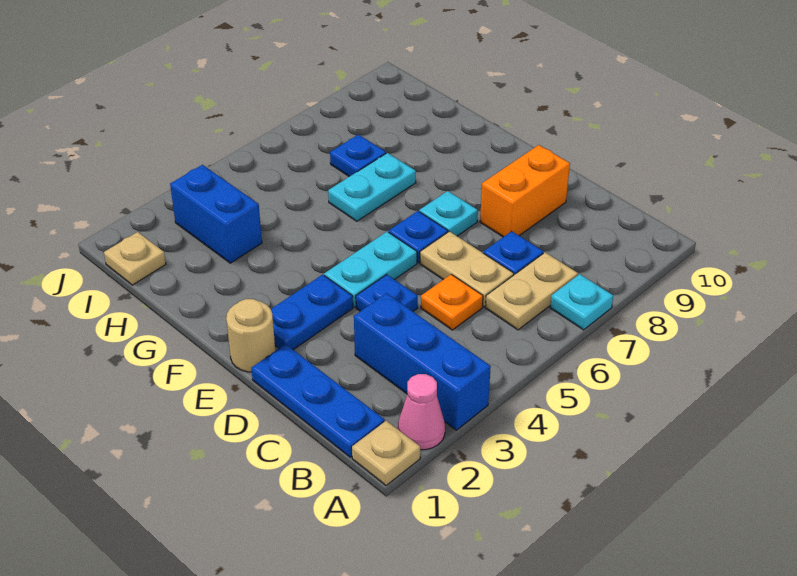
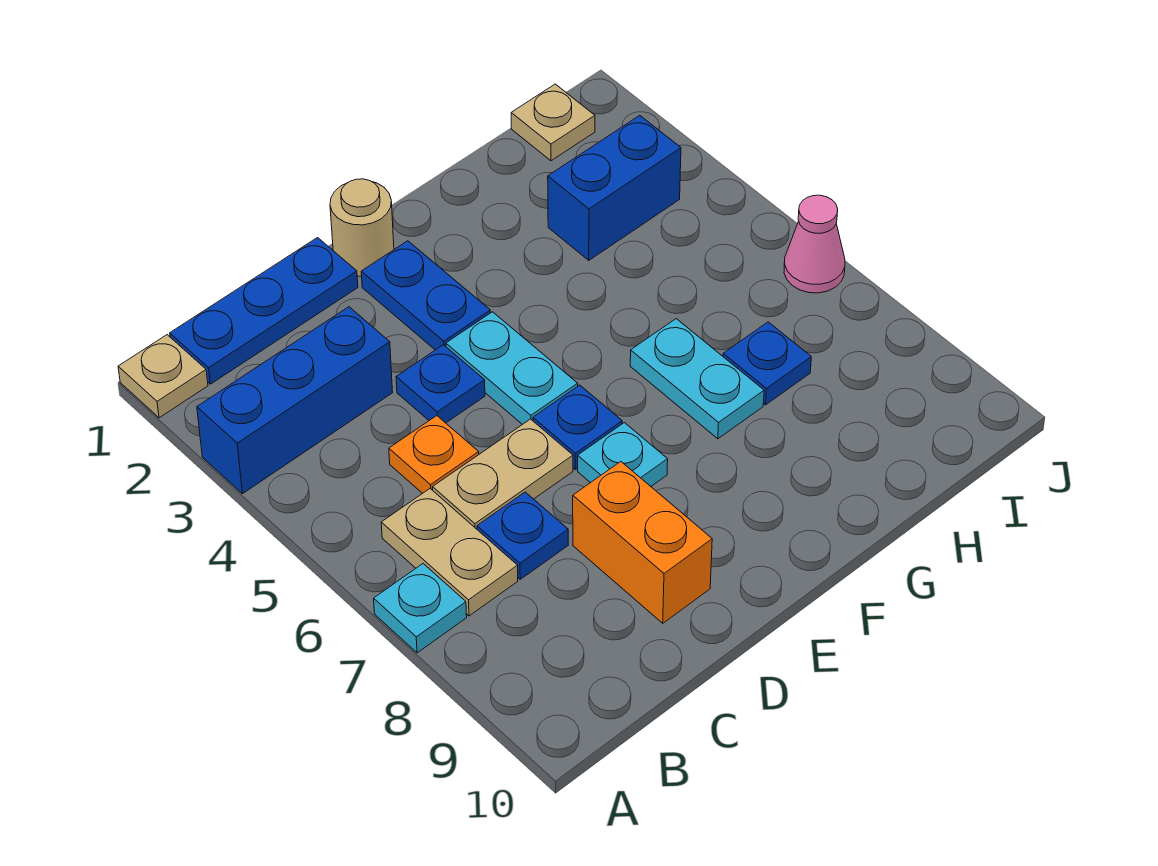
pink 1x1 cone [398,374,445,450] -> pink 1x1 cone moved to [784,195,845,293]

